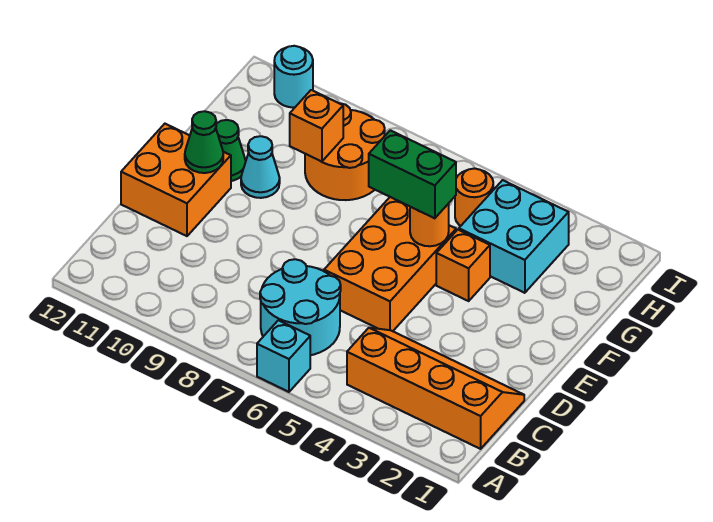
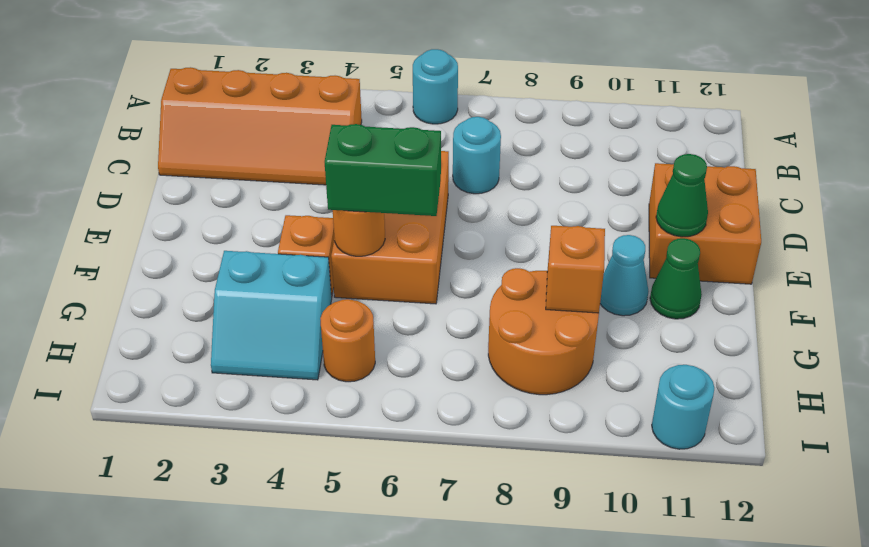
cyan 1x1 brick [257,320,310,392] -> cyan 1x1 round brick [413,49,458,124]
cyan 2x2 round brick [260,259,341,355] -> cyan 1x1 round brick [453,117,501,194]
cyan 2x2 brick [459,180,569,293] -> cyan 2x2 slope [211,251,332,380]

